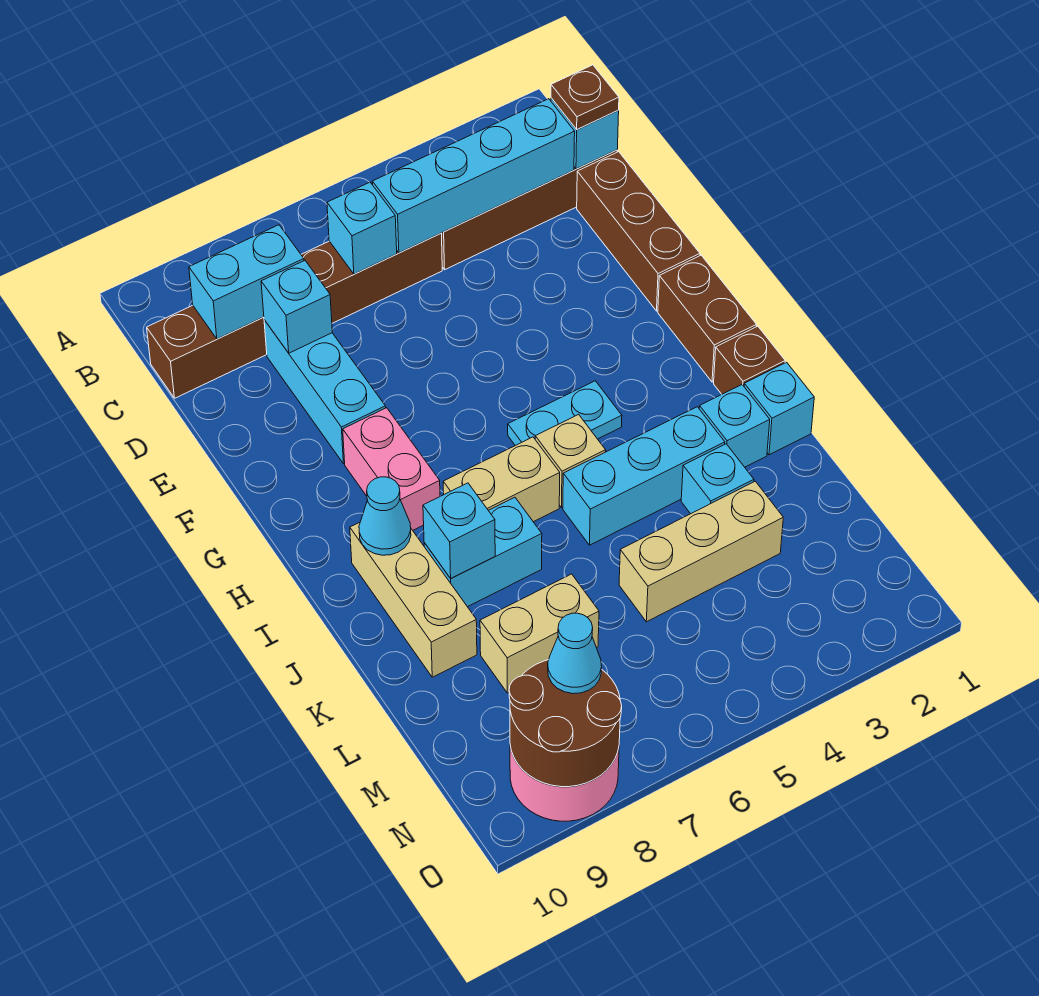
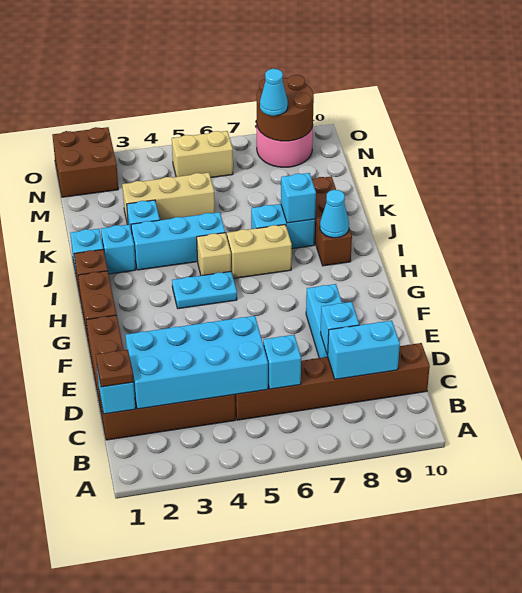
cyan 1x4 brick [372,99,575,253] -> cyan 2x4 brick [126,316,268,409]
pink 1x2 brick [343,408,440,530] -> none
tan 1x3 brick [350,522,477,677] -> brown 1x3 brick [312,176,352,266]
tan 1x2 brick [480,574,599,693] -> tan 1x2 brick moved to [172,131,233,178]
none -> brown 2x2 brick [52,127,118,197]

